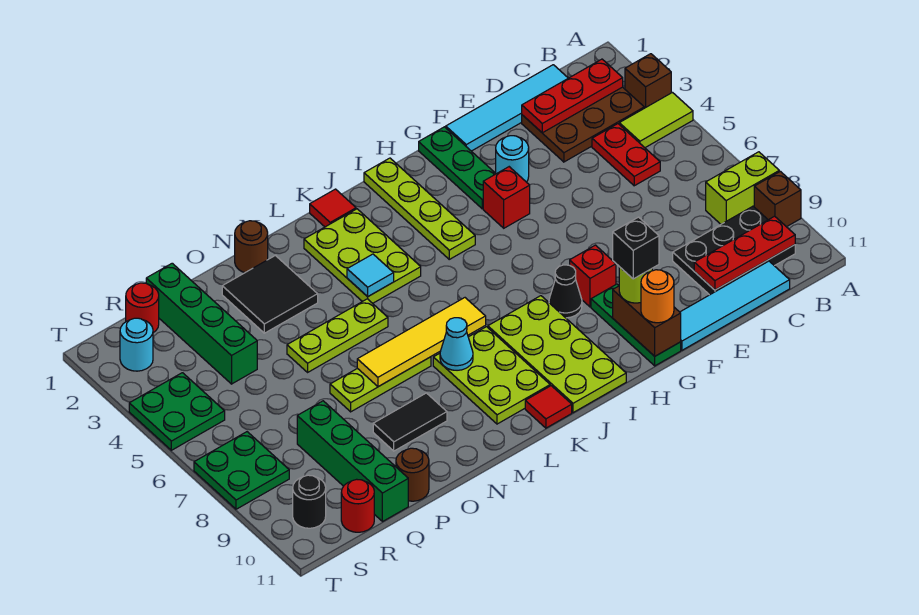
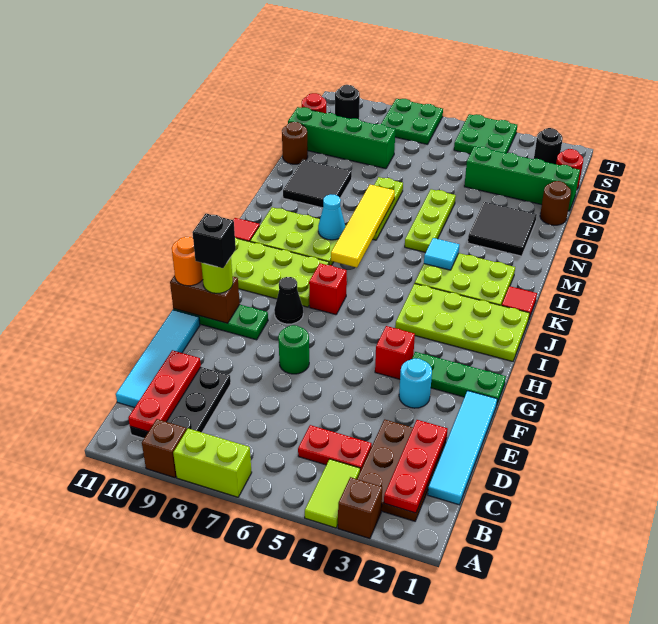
lime 1x2 brick [706,152,779,224] -> lime 1x2 brick turned to [173,429,252,497]
none -> green 1x1 round brick [278,325,309,374]
red 1x1 brick [570,245,616,307] -> red 1x1 brick moved to [309,263,347,315]
lime 1x4 plate [364,158,475,259] -> lime 2x4 plate [395,284,530,362]
brown 1x1 round brick [235,221,268,273] -> brown 1x1 round brick moved to [540,181,571,225]
black 1x2 tile [373,393,447,451] -> black 2x2 tile [283,160,352,208]
cyan 1x1 round brick [120,318,153,371] -> black 1x1 round brick [534,128,563,164]

